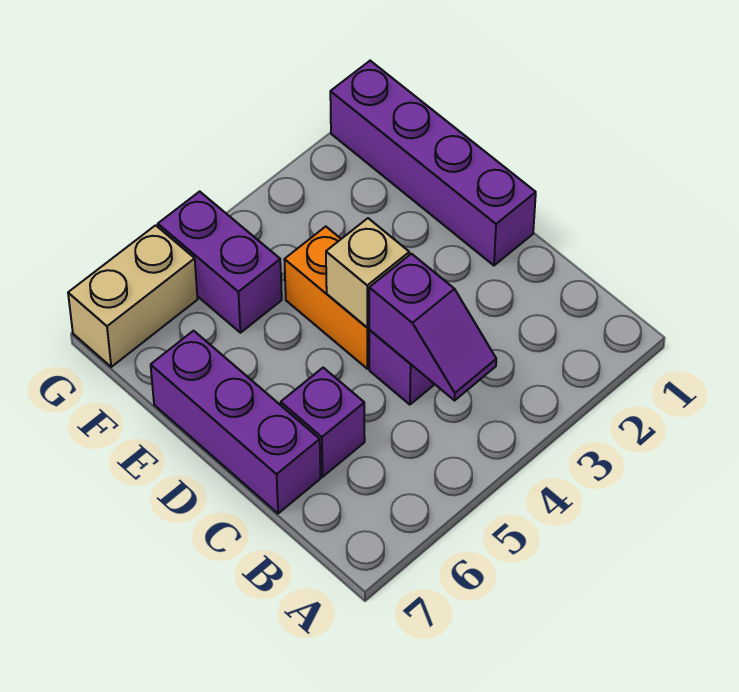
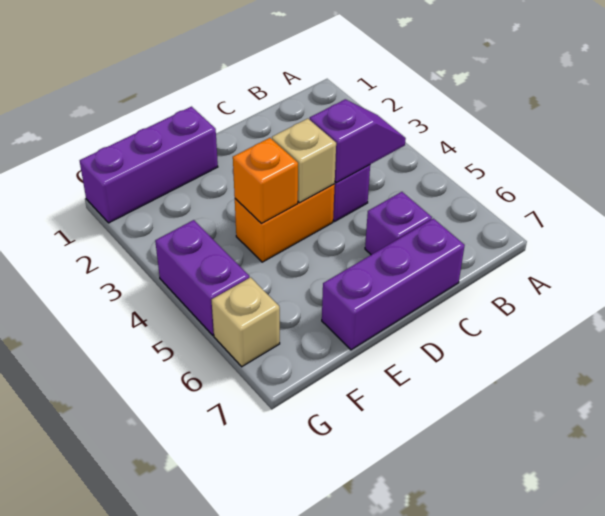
purple 1x4 brick [330,61,536,265] -> purple 1x3 brick [80,107,218,223]
none -> orange 1x1 brick [233,138,298,223]
purple 1x2 brick [158,191,282,333] -> purple 1x2 brick turned to [155,220,249,335]
tan 1x2 brick [68,225,197,367] -> tan 1x1 brick [212,277,280,367]

